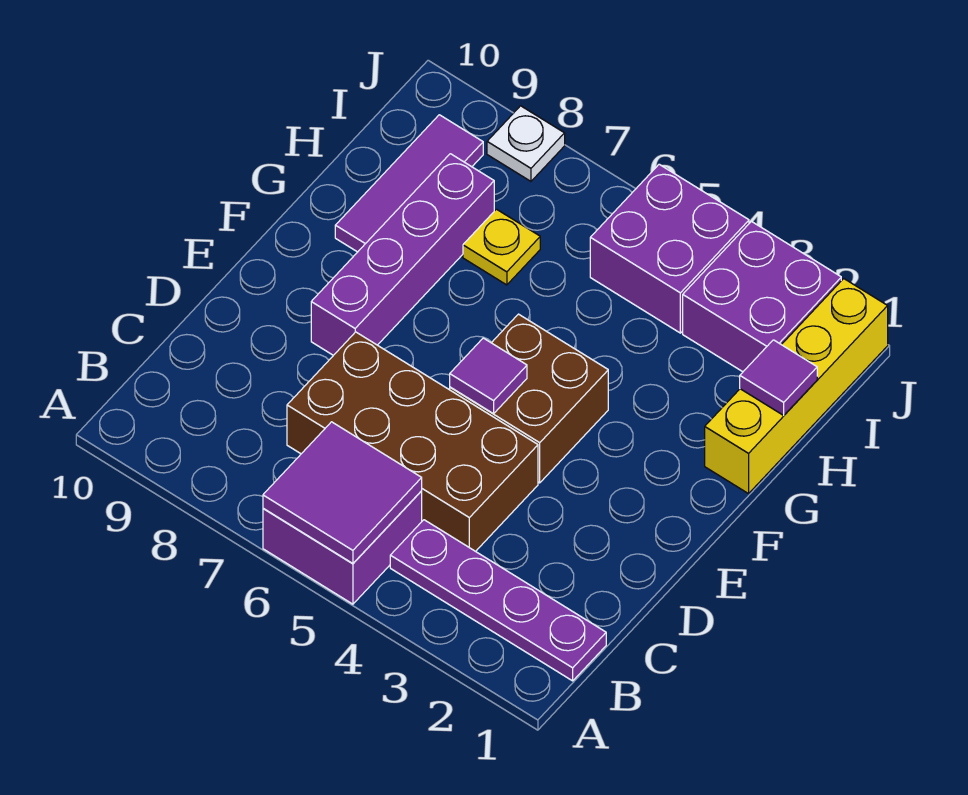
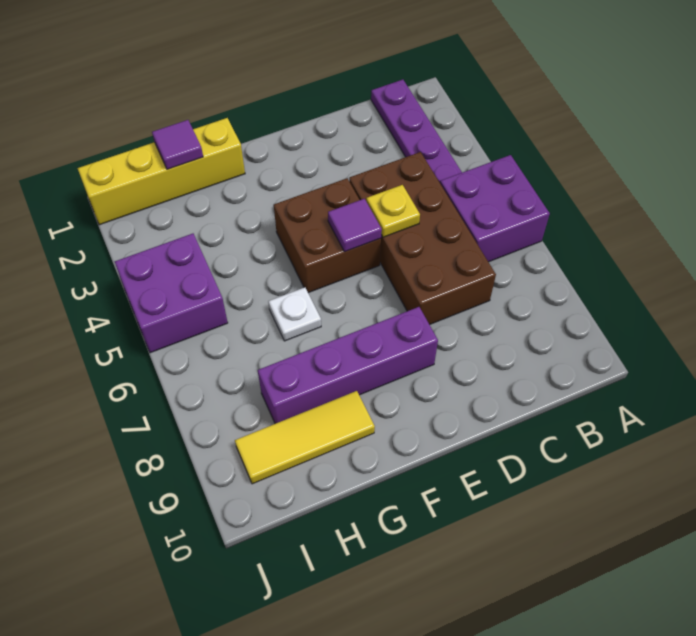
purple 2x2 tile [263,422,422,563] -> none
purple 1x3 tile [335,115,483,252] -> yellow 1x3 tile [235,391,375,484]
yellow 1x1 plate [463,209,540,285] -> yellow 1x1 plate moved to [366,185,420,237]
purple 2x2 brick [683,221,841,372] -> none
white 1x1 plate [487,106,565,181] -> white 1x1 plate moved to [268,287,321,341]

